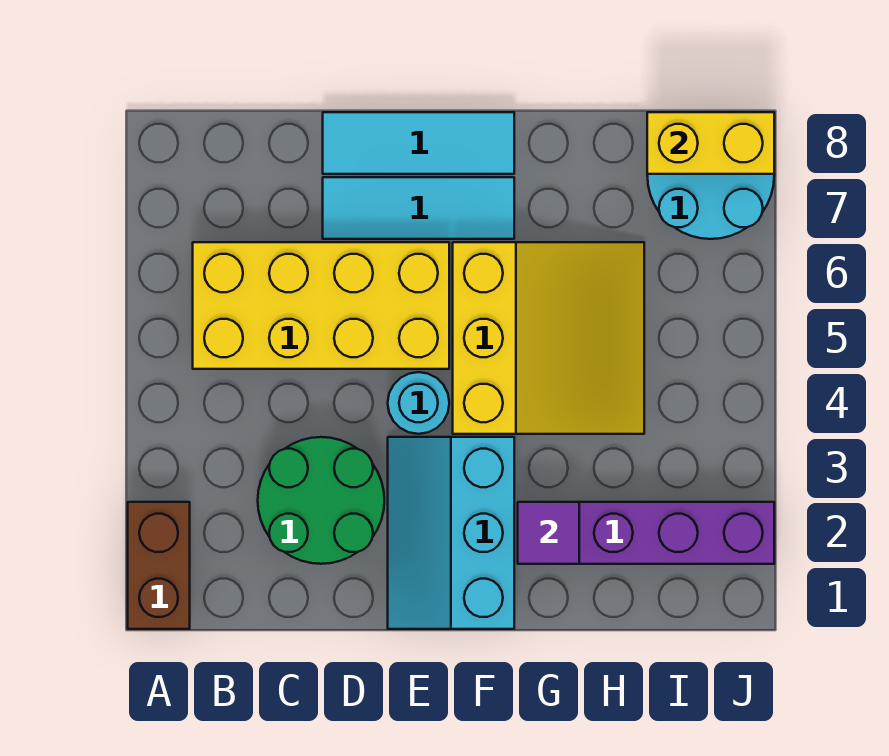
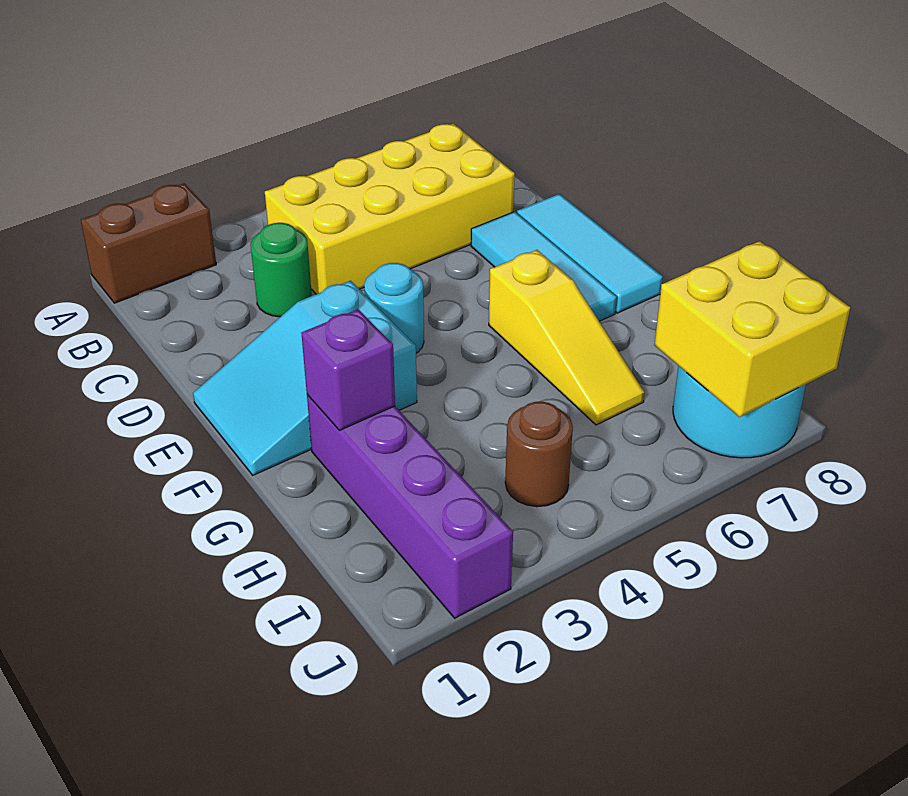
yellow 2x4 brick [193,242,449,369] -> yellow 2x4 brick turned to [265,123,515,294]
green 2x2 round brick [258,437,384,564] -> green 1x1 round brick [251,223,312,317]
cyan 2x3 slope [388,437,514,629] -> cyan 2x3 slope turned to [193,281,417,475]
yellow 3x3 slope [453,242,644,434] -> yellow 1x3 slope [489,250,645,425]
purple 1x1 tile [518,502,579,564] -> purple 1x1 brick [301,309,395,430]
none -> brown 1x1 round brick [505,402,573,507]
yellow 1x2 brick [647,112,774,174] -> yellow 2x2 brick [654,241,850,417]

